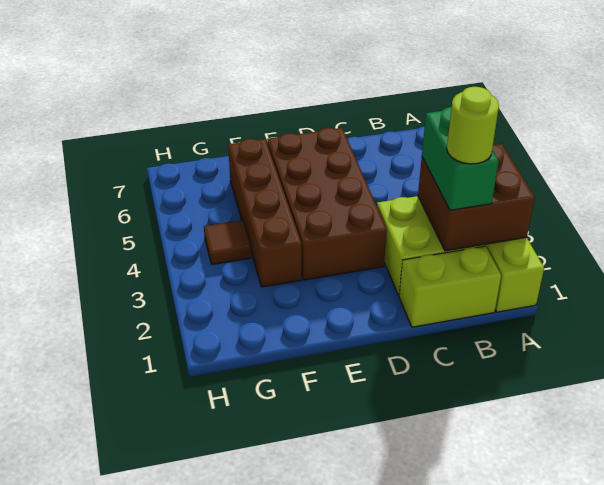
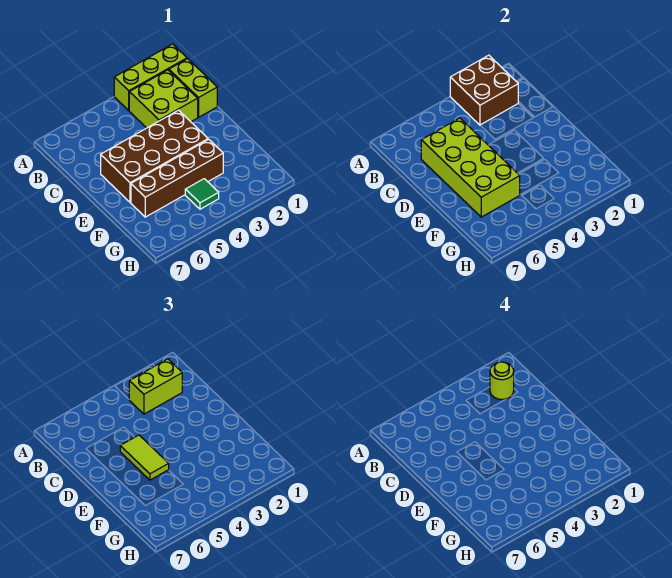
green 1x2 brick [422,107,498,210] -> lime 1x2 brick [129,359,182,414]
none -> lime 2x4 brick [421,118,520,217]
none -> lime 1x2 tile [120,435,169,480]
brown 1x1 tile [204,220,251,265] -> green 1x1 tile [185,179,219,209]

